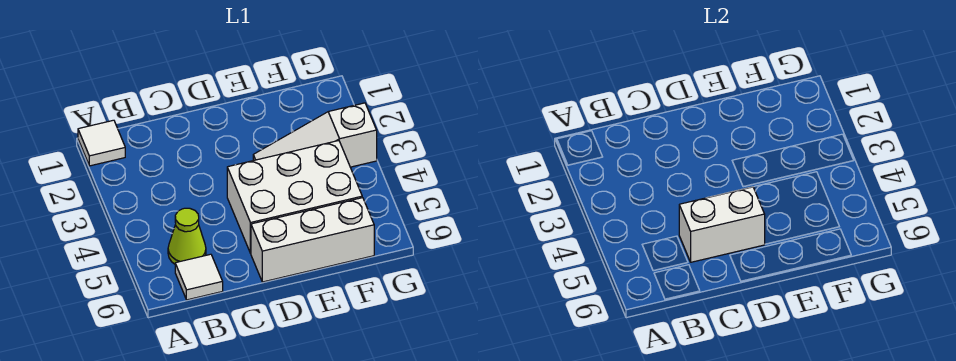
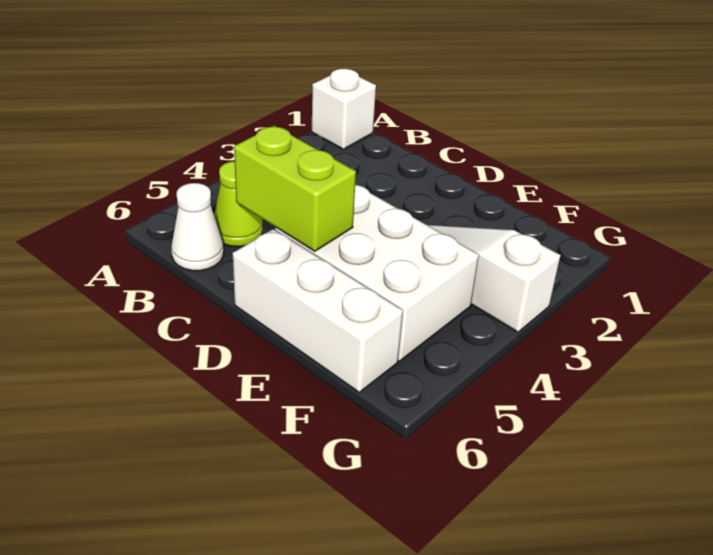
white 1x1 tile [78,120,125,166] -> white 1x1 brick [312,69,376,149]
white 1x1 tile [175,254,223,300] -> white 1x1 cone [171,183,224,271]
white 1x2 brick [679,187,765,262] -> lime 1x2 brick [234,126,356,251]

